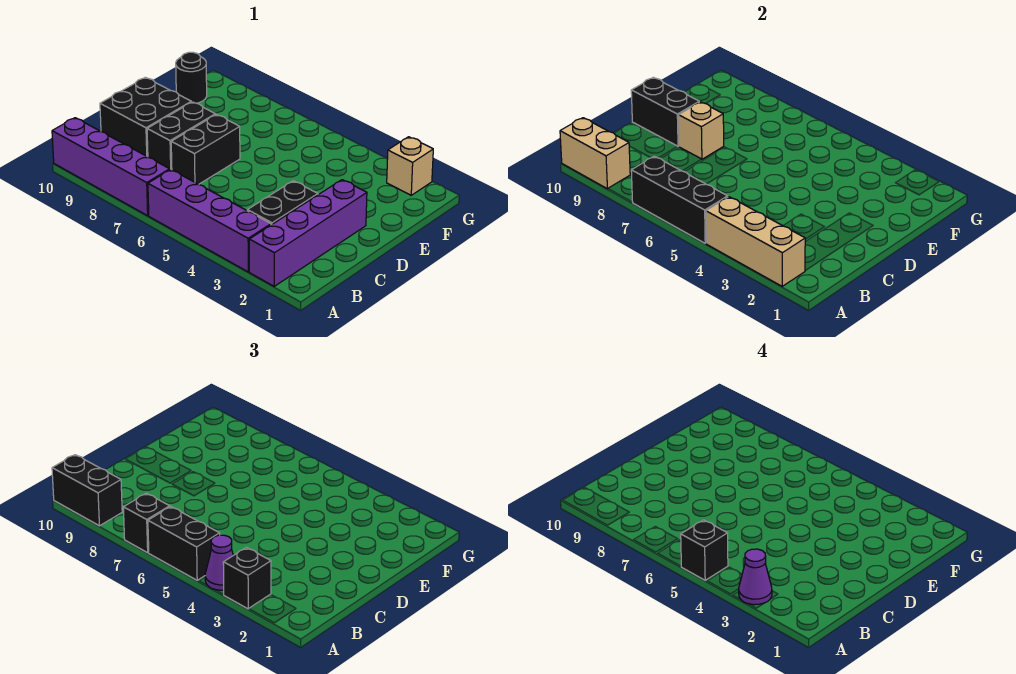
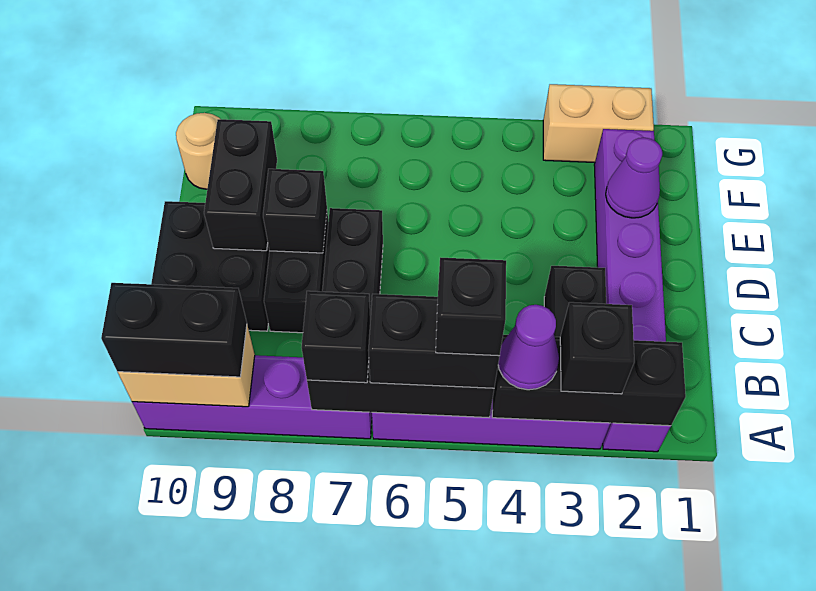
purple 1x4 brick [249,180,367,286] -> purple 1x6 brick [594,129,671,452]
tan 1x3 brick [706,197,805,286] -> black 1x3 brick [492,335,686,426]
purple 1x1 cone [739,549,772,605] -> purple 1x1 cone moved to [606,138,662,218]
tan 1x1 brick [679,102,724,159] -> black 1x1 brick [263,169,327,253]
black 1x2 brick [631,77,699,147] -> black 1x2 brick turned to [204,119,277,251]
black 1x1 round brick [176,52,207,103] -> tan 1x1 round brick [176,113,220,189]
tan 1x1 brick [387,137,433,195] -> tan 1x2 brick [543,84,654,163]

